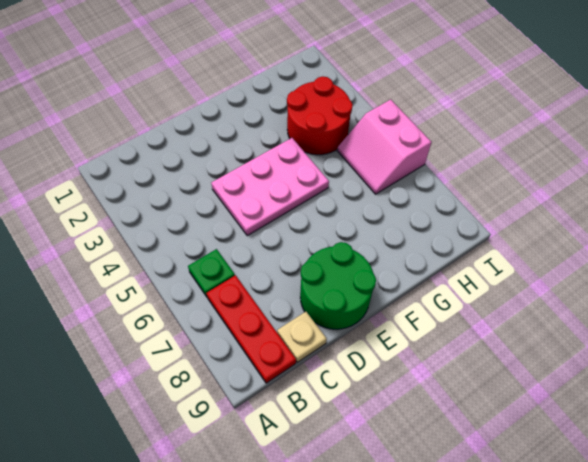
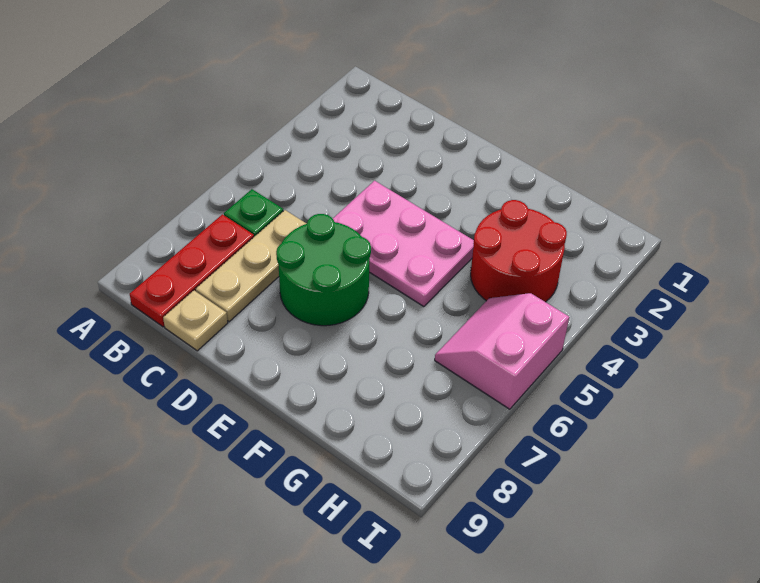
none -> tan 1x3 plate [195,210,307,322]
green 2x2 round brick [300,242,376,329] -> green 2x2 round brick moved to [276,214,371,326]

